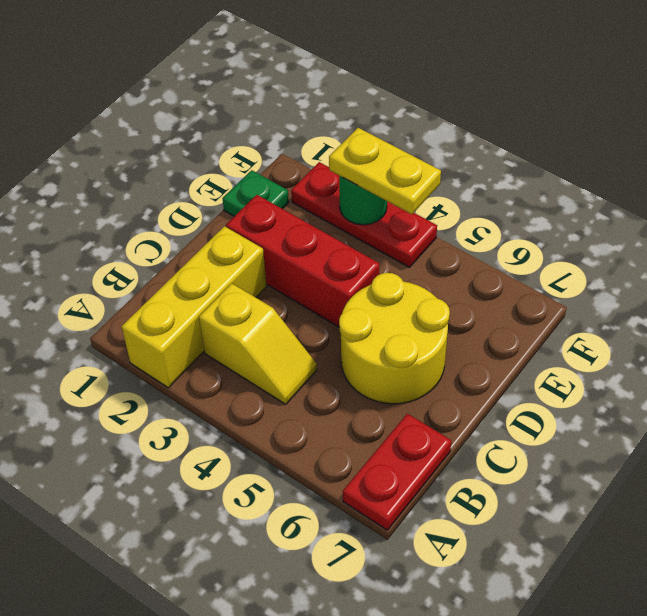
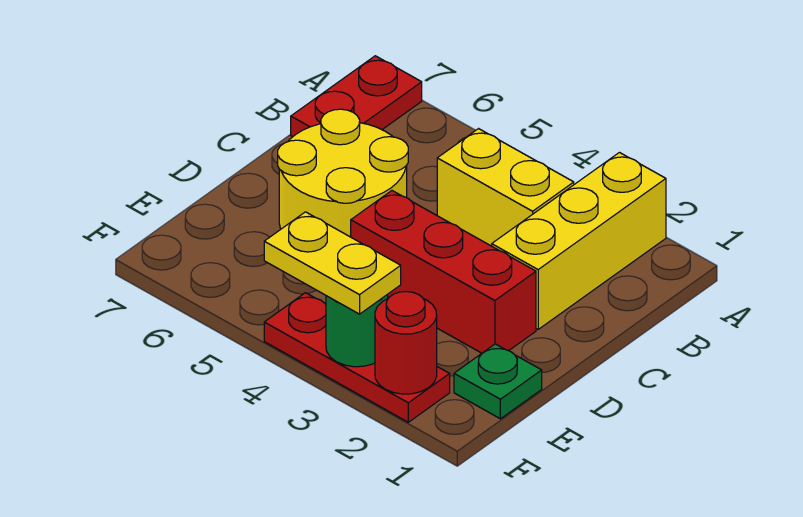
yellow 1x2 slope [199,283,317,404] -> yellow 1x2 brick [437,129,574,246]
none -> red 1x1 round brick [375,292,437,394]

